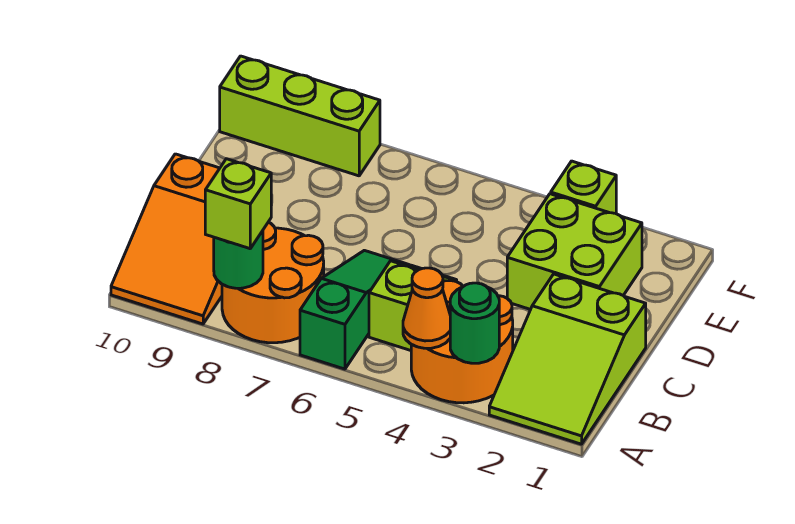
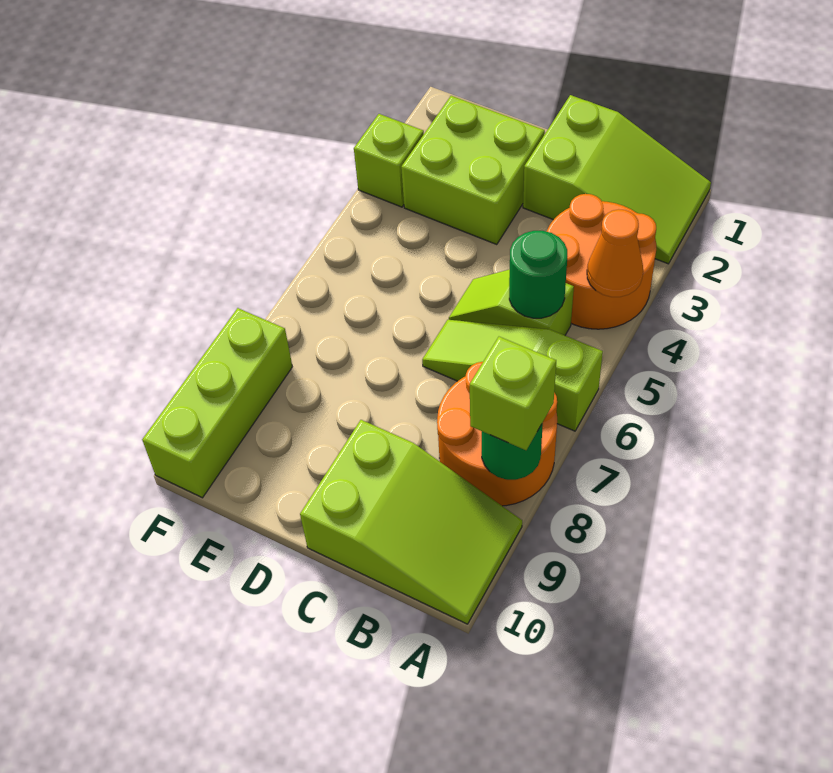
green 1x1 round brick [450,283,499,363] -> green 1x1 round brick moved to [509,231,567,318]
green 1x3 slope [300,250,406,369] -> lime 1x3 slope [422,320,603,431]
orange 2x3 slope [111,154,222,324] -> lime 2x3 slope [300,420,522,624]

